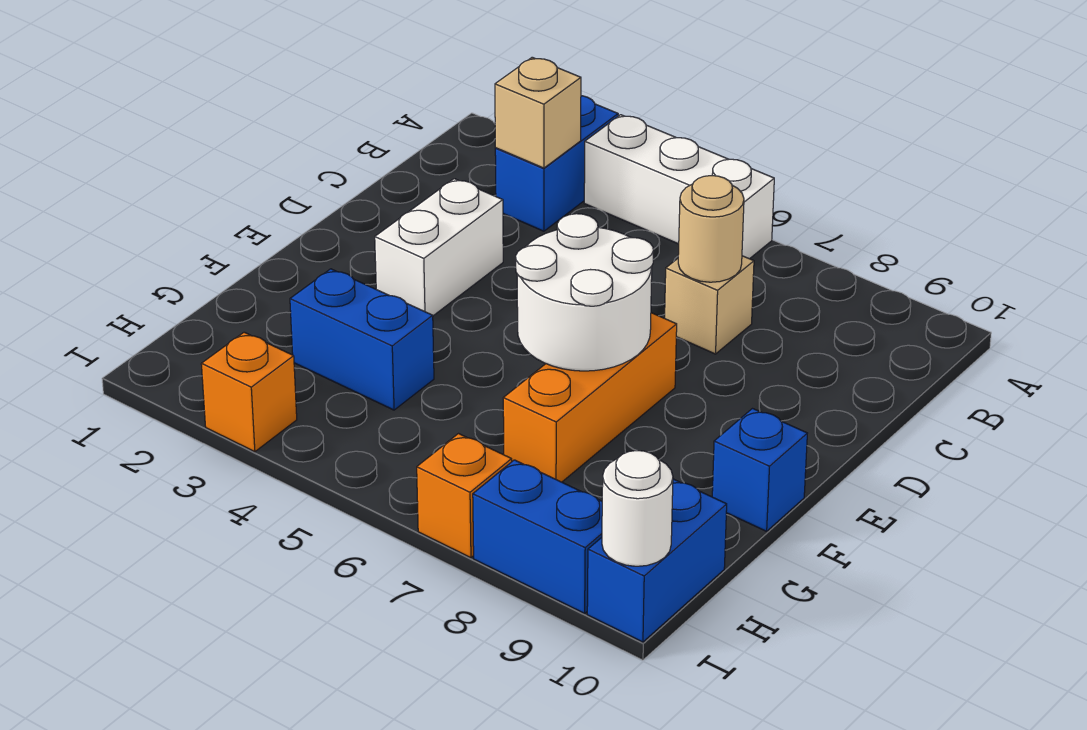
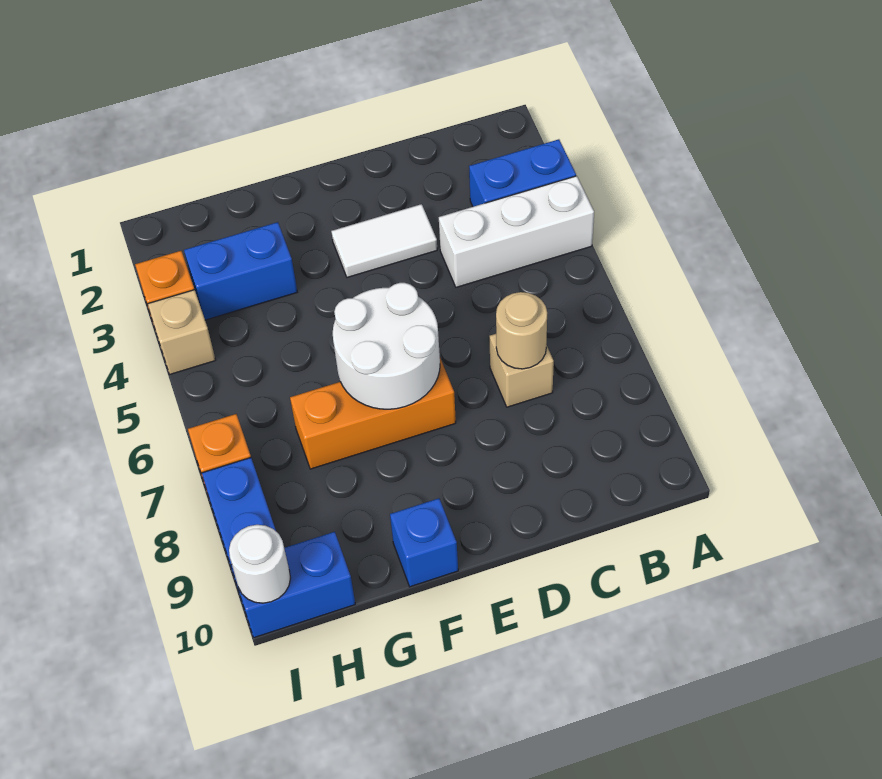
white 1x3 brick [584,115,774,259] -> white 1x3 brick turned to [439,176,594,287]
tan 1x1 brick [495,57,581,168] -> tan 1x1 brick moved to [148,290,215,374]
white 1x2 brick [375,179,503,316] -> white 1x2 tile [331,204,437,278]
blue 1x2 brick [290,269,434,410] -> blue 1x2 brick turned to [184,222,297,320]

